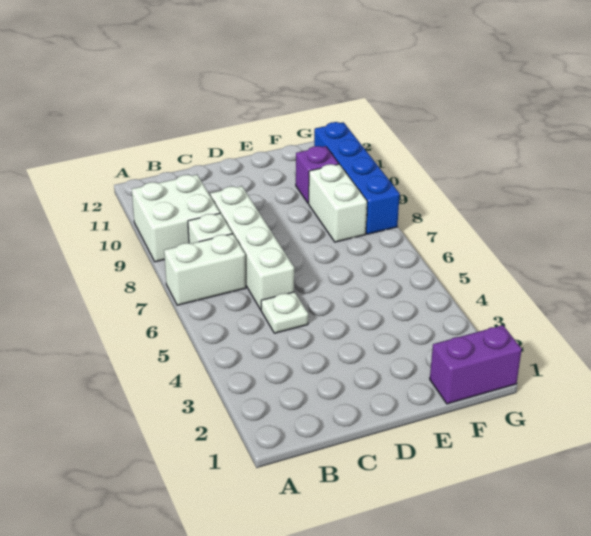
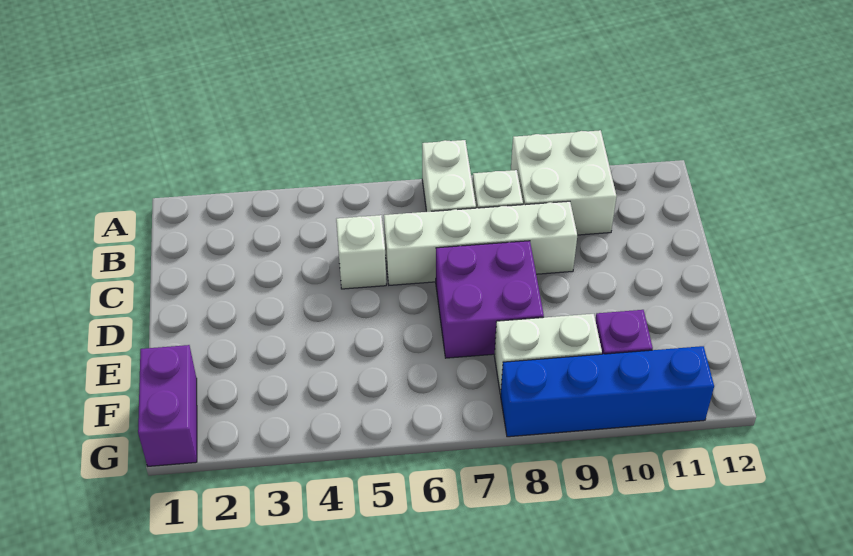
white 1x1 plate [261,292,308,333] -> white 1x1 brick [336,215,386,289]
none -> purple 2x2 brick [436,241,544,358]

